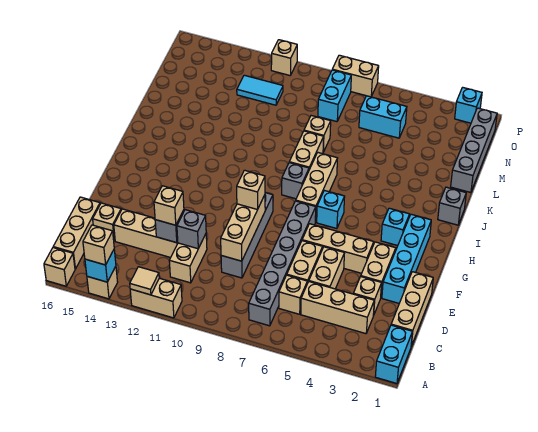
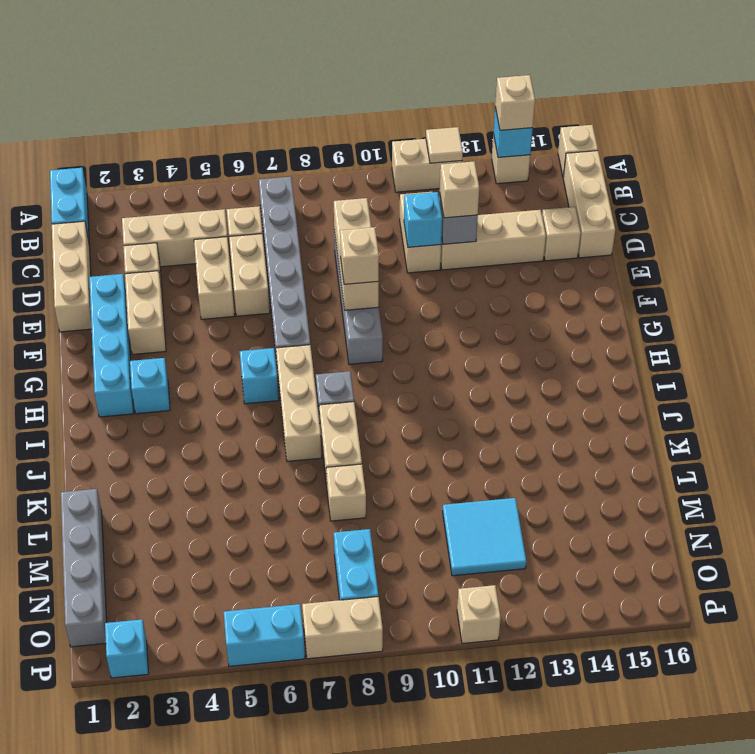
grey 1x1 brick [177,210,206,249] -> cyan 1x1 brick [404,192,442,247]
tan 1x3 brick [302,224,374,273] -> none
grey 1x1 brick [438,187,466,225] -> none
cyan 1x2 brick [359,96,407,138] -> cyan 1x2 brick moved to [224,604,305,666]
cyan 1x2 tile [237,75,283,105] -> cyan 2x2 tile [443,498,526,576]

